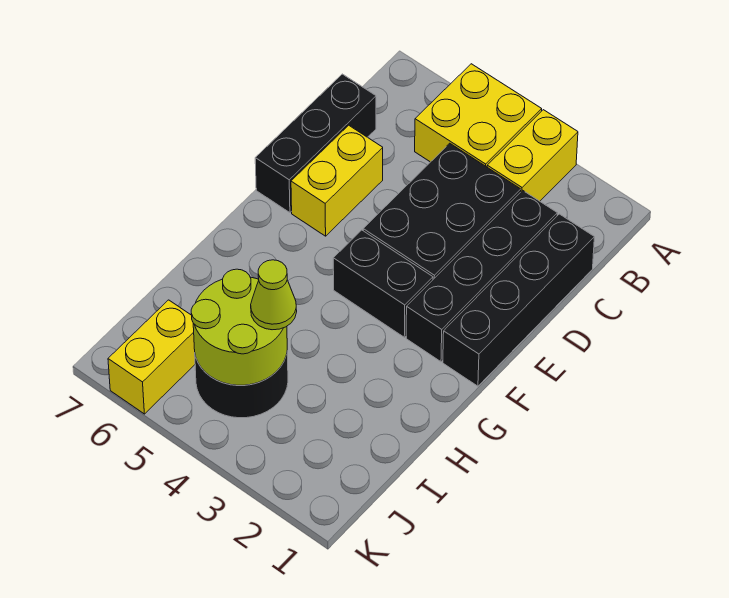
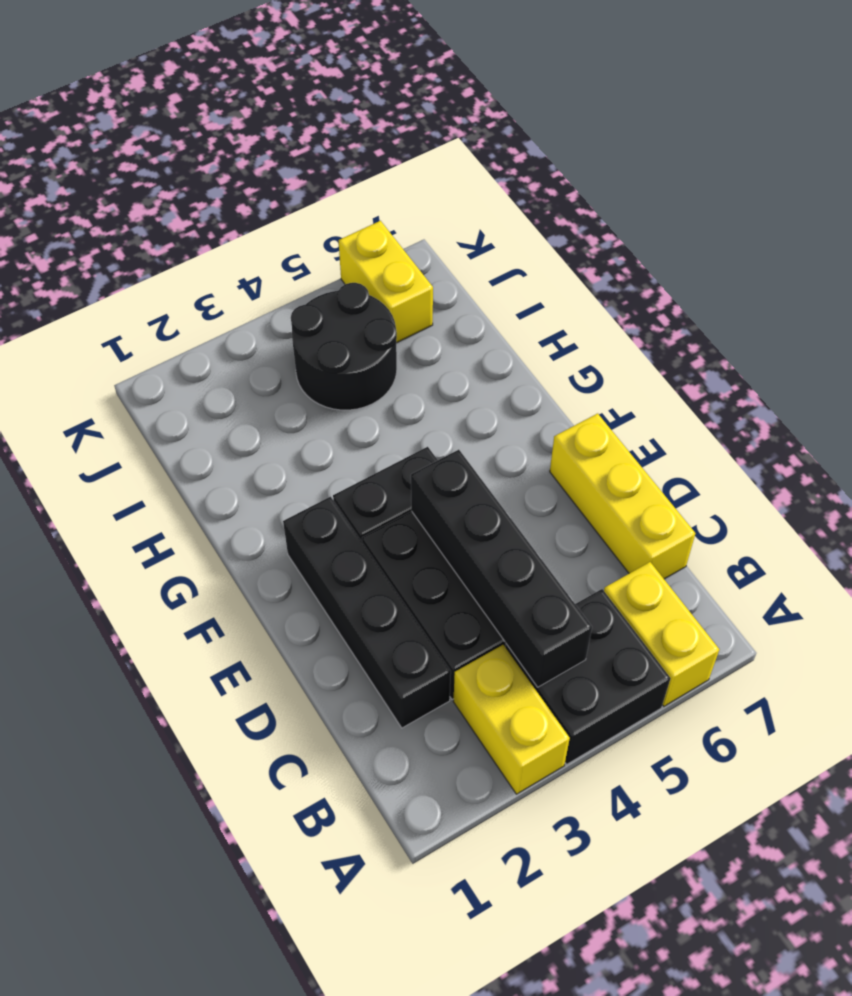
yellow 2x2 brick [415,64,542,167] -> black 2x2 brick [505,589,671,764]
black 1x4 brick [443,214,594,386] -> black 1x4 brick moved to [411,450,592,687]
black 1x3 brick [255,74,376,213] -> yellow 1x3 brick [550,413,695,579]
yellow 1x2 brick [291,125,383,236] -> yellow 1x2 brick moved to [604,562,719,706]
lime 2x2 round brick [191,269,287,385] -> none
lime 1x1 cone [251,260,297,330] -> none

